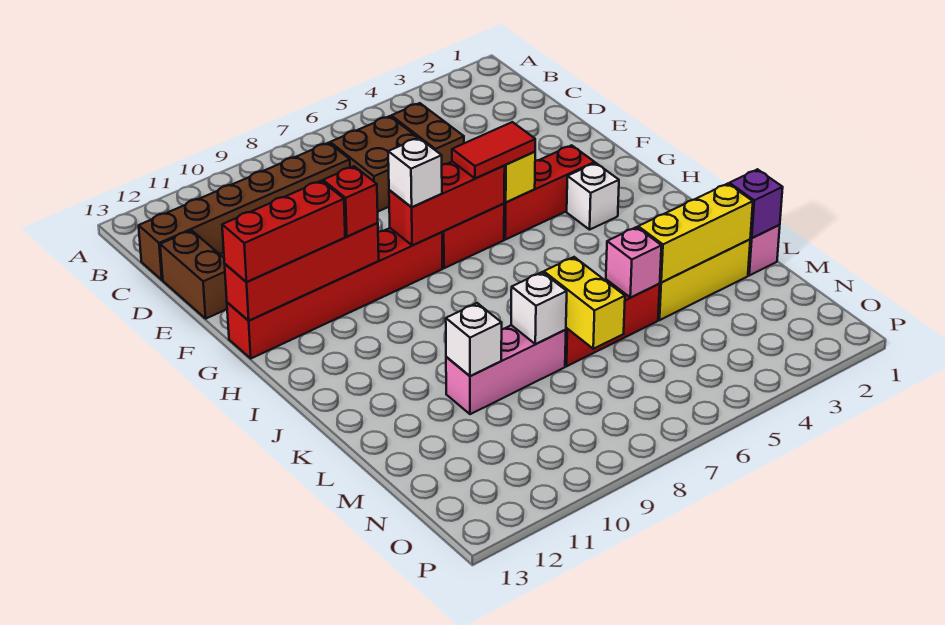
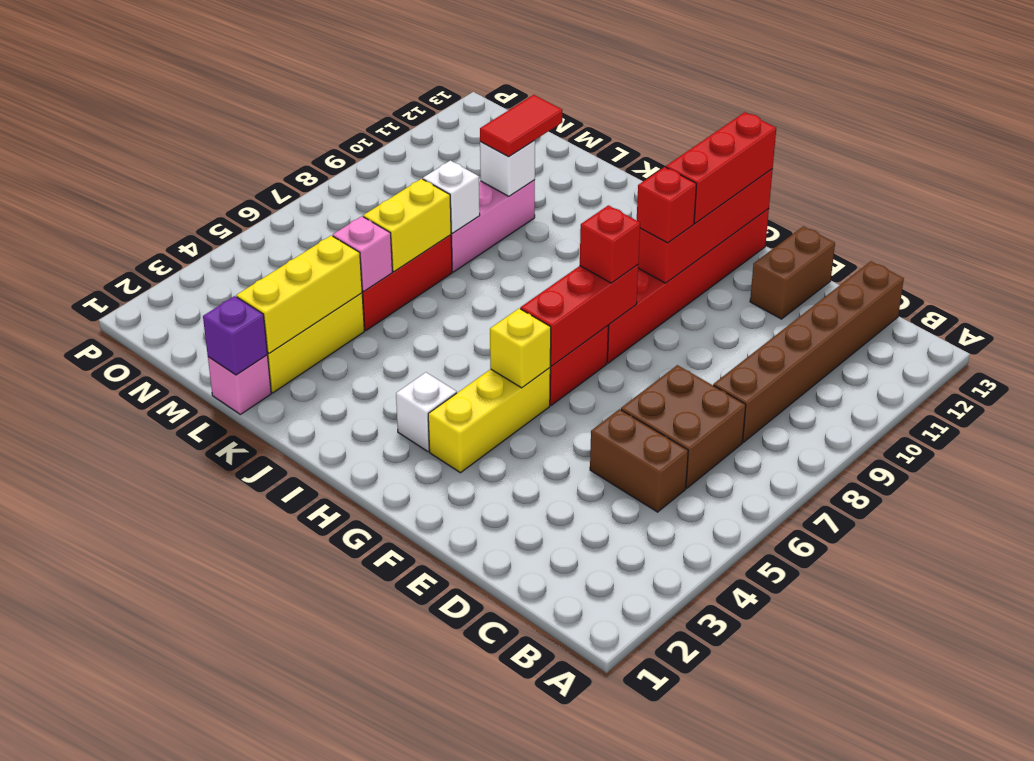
brown 1x2 brick [160,230,227,319] -> brown 1x2 brick turned to [750,226,835,319]
red 1x3 brick [504,145,595,240] -> yellow 1x3 brick [428,368,550,473]
red 1x2 tile [452,122,535,179] -> red 1x2 tile moved to [480,95,562,157]
white 1x1 brick [388,138,442,207] -> red 1x1 brick [580,205,640,283]
yellow 1x2 brick [544,257,625,349] -> yellow 1x2 brick turned to [363,179,451,272]

